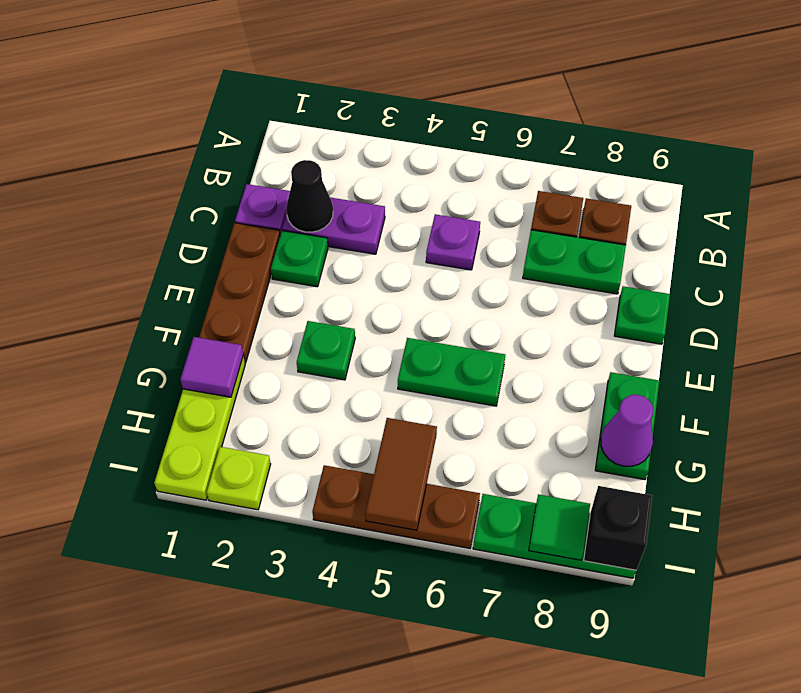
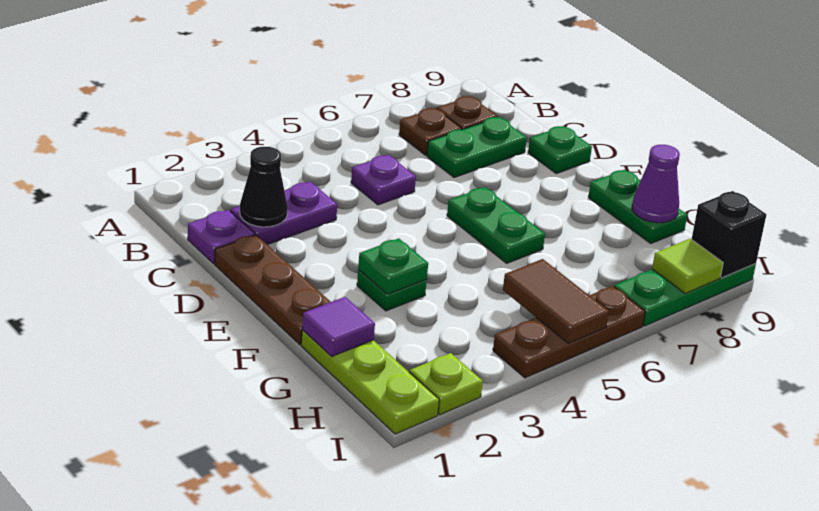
green 1x1 plate [271,231,328,287] -> green 1x1 plate moved to [358,238,428,294]
green 1x2 plate [398,338,505,406] -> green 1x2 plate turned to [447,187,545,263]
green 1x1 tile [529,494,590,560] -> lime 1x1 tile [652,239,723,293]

